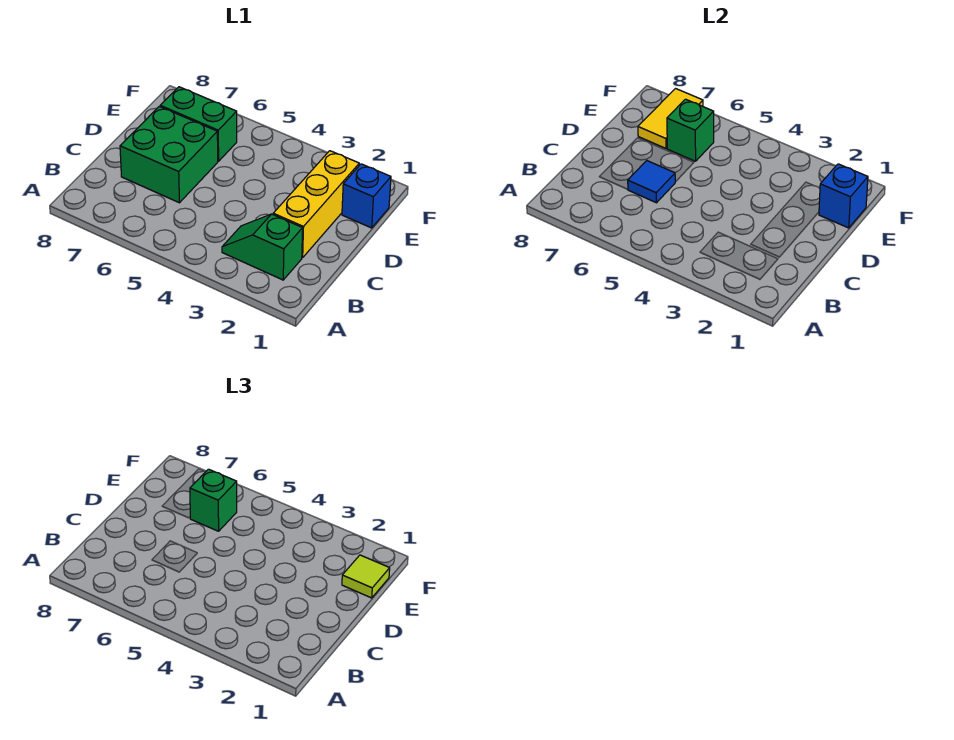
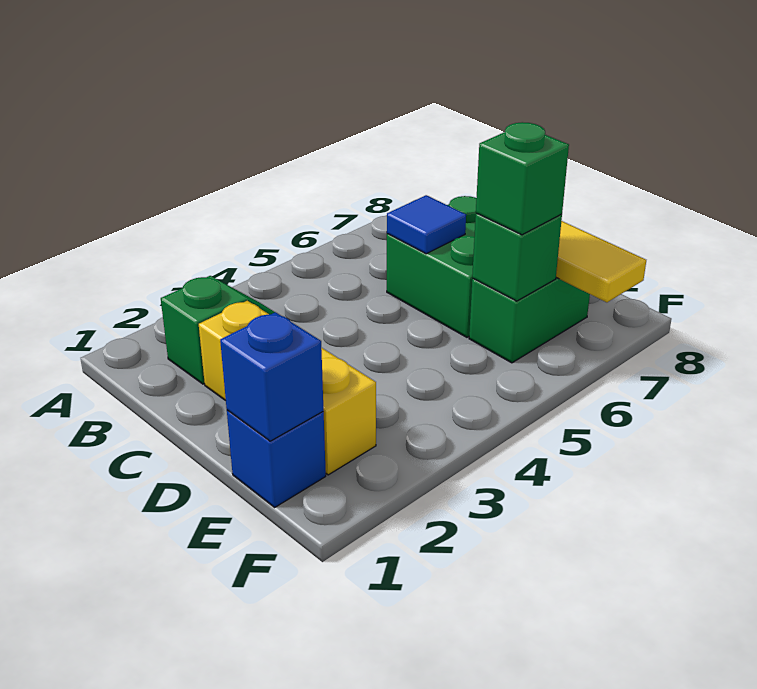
lime 1x1 tile [342,555,390,598] -> none

